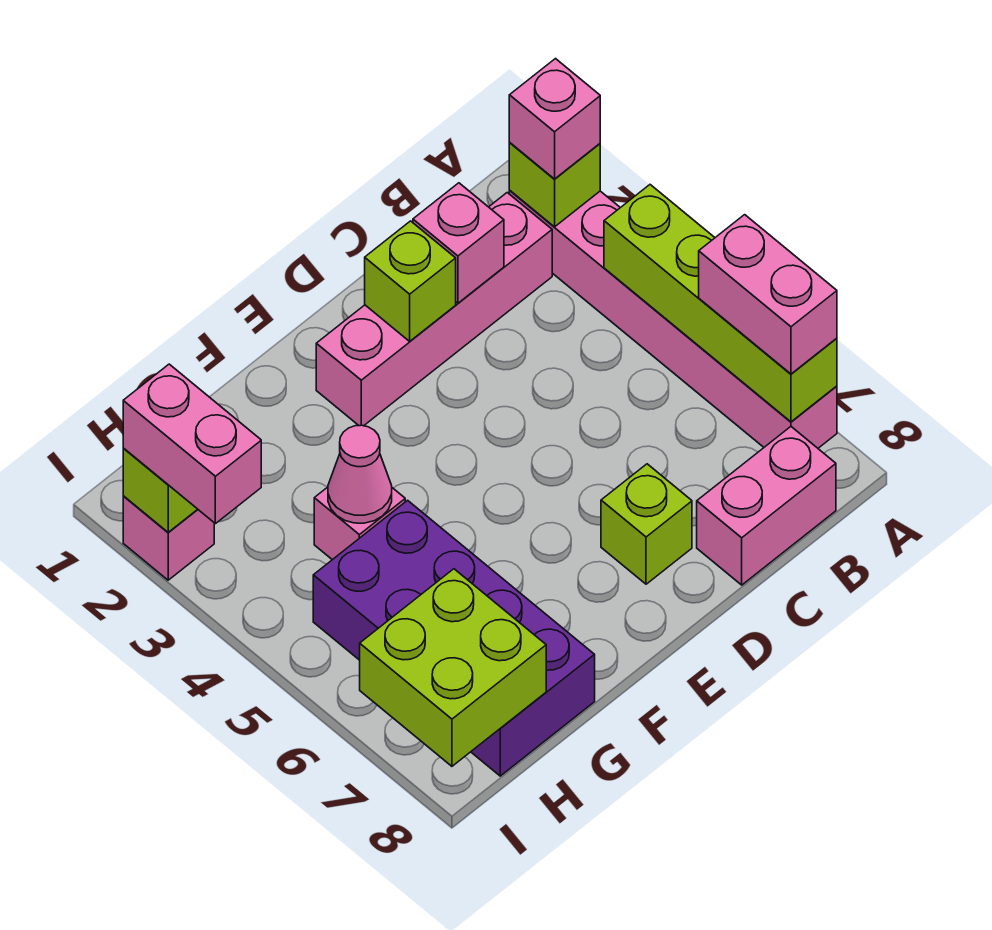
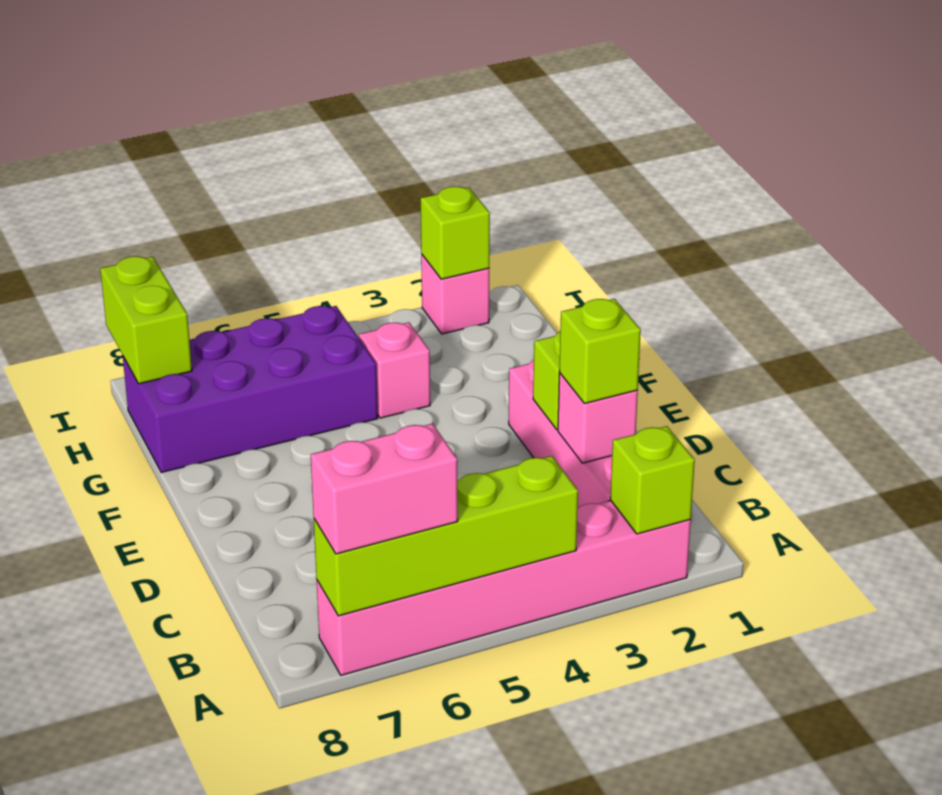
pink 1x1 brick [509,59,600,179] -> none
pink 1x2 brick [697,427,836,585] -> none
lime 1x1 brick [601,464,692,584] -> lime 1x1 brick moved to [559,299,641,404]
pink 1x1 cone [328,425,392,523] -> none
lime 2x2 brick [360,569,546,766] -> lime 1x2 brick [100,256,192,384]
pink 1x2 brick [123,364,261,524] -> none

